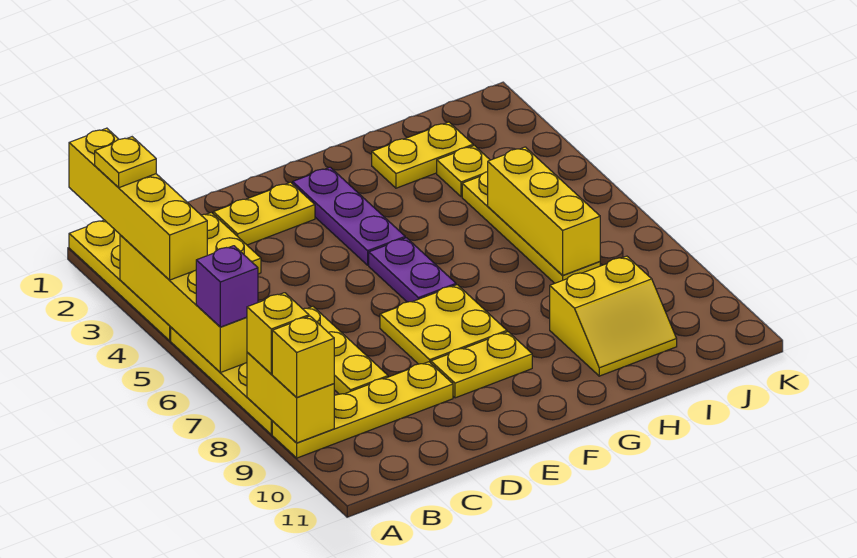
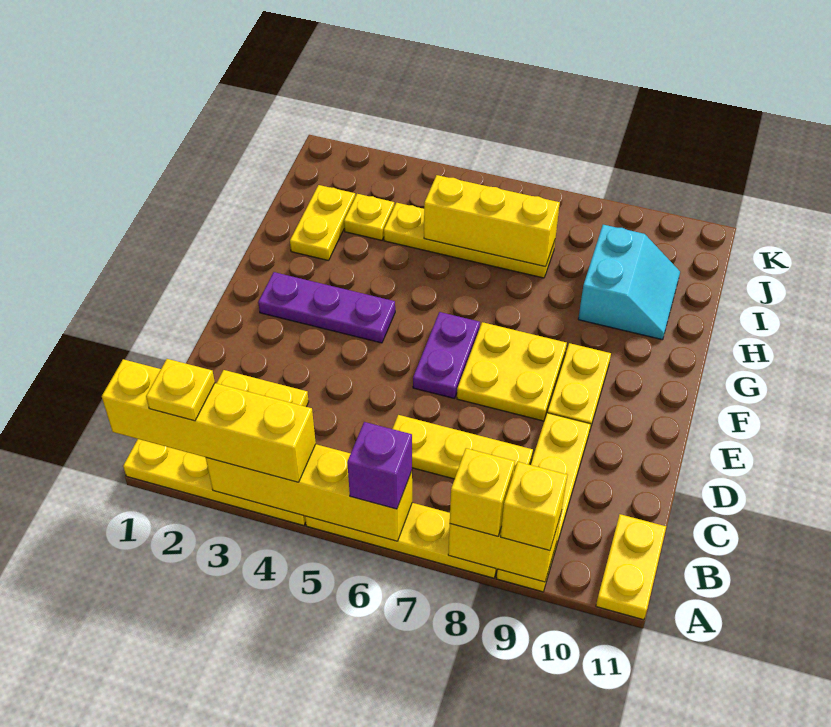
yellow 1x2 plate [213,182,315,245] -> yellow 1x2 plate moved to [596,514,666,620]
purple 1x2 plate [369,238,456,302] -> purple 1x2 plate turned to [413,312,480,399]
yellow 2x2 slope [550,256,677,376] -> cyan 2x2 slope [578,225,680,340]

